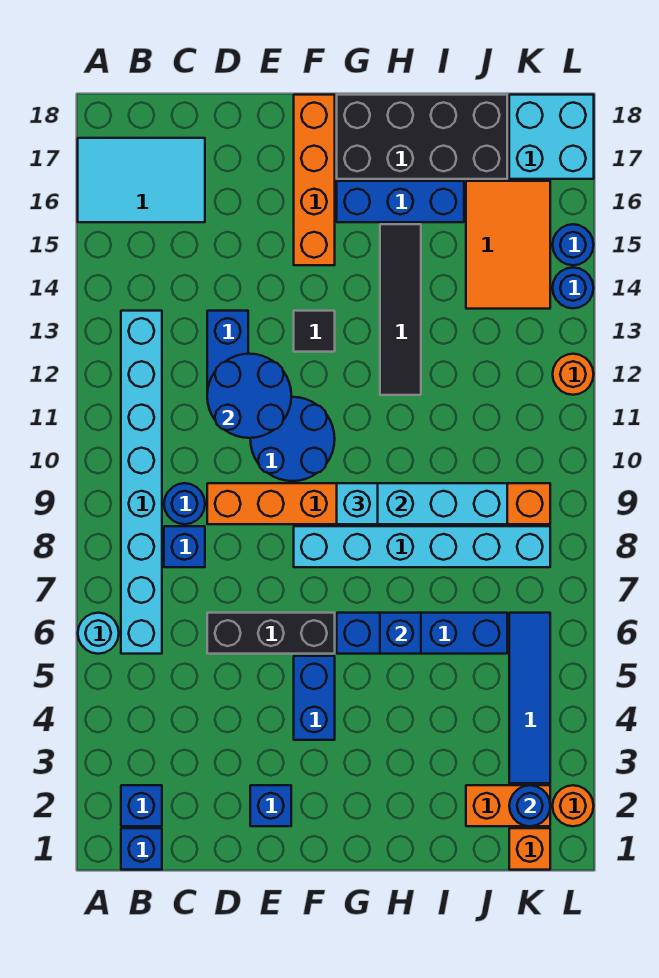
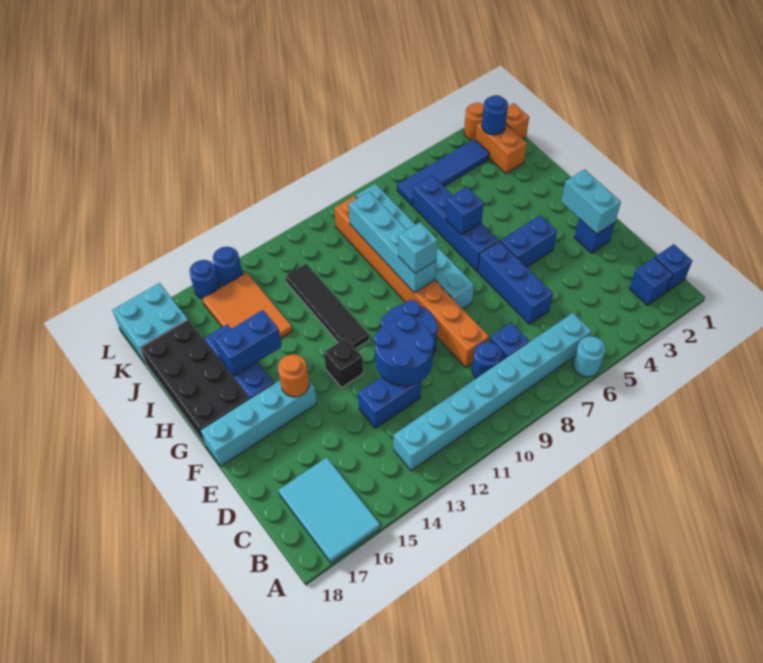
black 1x3 brick [207,613,335,654] -> blue 1x3 brick [478,241,553,324]
none -> cyan 1x2 brick [561,169,621,234]
black 1x1 tile [294,311,335,352] -> black 1x1 brick [324,338,363,388]
orange 1x4 brick [294,95,335,265] -> cyan 1x4 brick [201,380,317,466]
black 1x4 tile [380,224,421,395] -> black 1x4 tile turned to [285,264,369,349]
none -> blue 1x2 brick [215,310,282,376]
orange 2x3 tile [466,181,550,309] -> orange 2x3 tile turned to [202,273,292,339]
orange 1x1 round brick [553,354,594,395] -> orange 1x1 round brick moved to [278,354,309,397]

